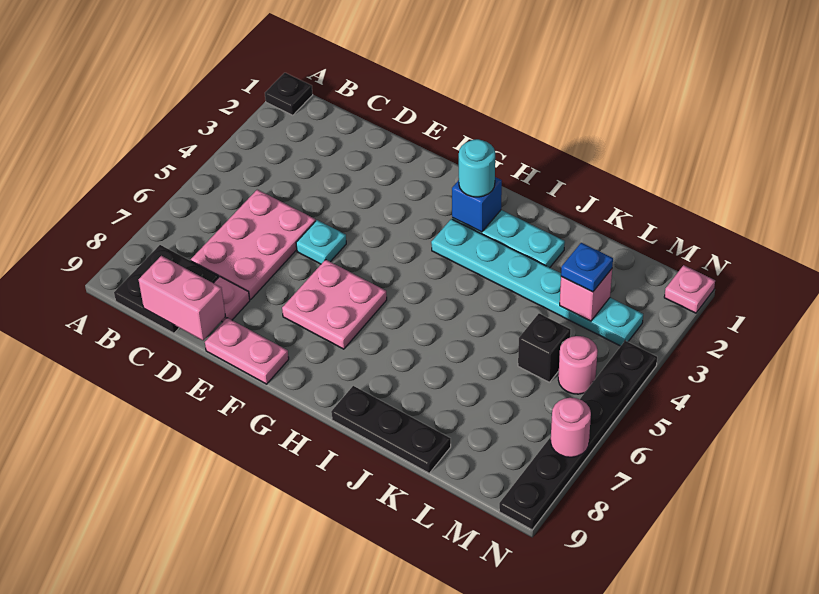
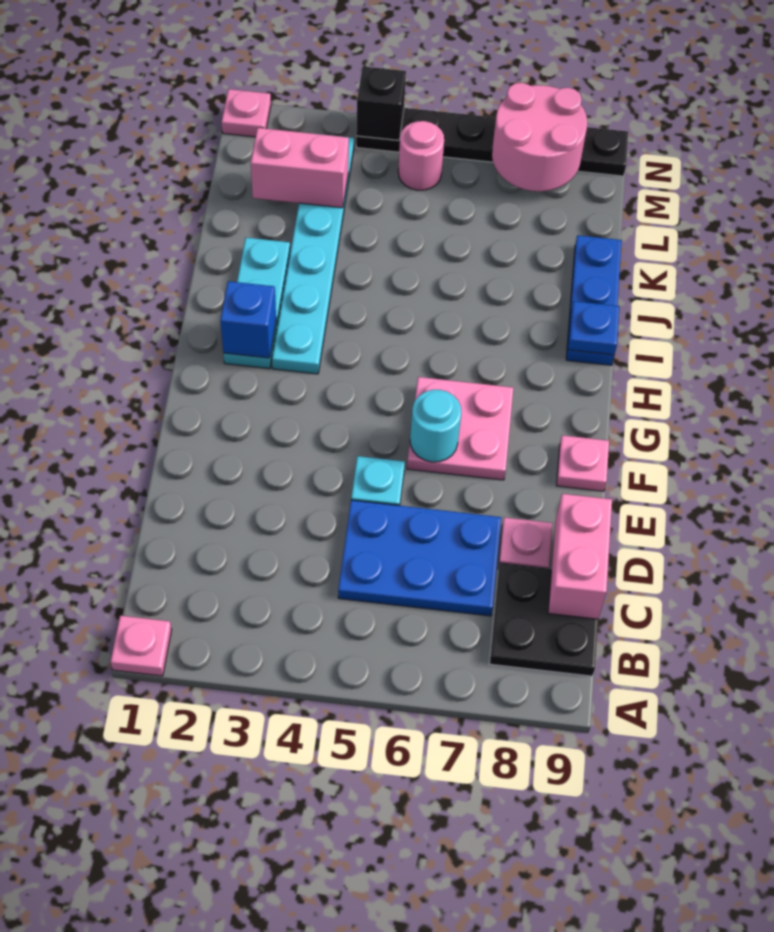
black 1x1 plate [265,73,313,115] -> pink 1x1 plate [110,616,172,676]
pink 2x3 plate [191,190,316,299] -> blue 2x3 plate [338,500,501,616]
pink 1x2 plate [205,318,289,384] -> pink 1x1 plate [556,435,609,491]
cyan 1x1 round brick [459,139,495,197] -> cyan 1x1 round brick moved to [410,390,461,462]
black 1x3 plate [331,386,451,473] -> blue 1x3 plate [566,235,622,365]
pink 1x1 brick [560,269,612,321] -> pink 1x2 brick [251,128,349,208]
blue 1x1 plate [561,243,613,292] -> blue 1x1 plate moved to [568,301,619,355]
black 1x1 brick [518,313,571,383] -> black 1x1 brick moved to [356,66,406,140]
pink 1x1 round brick [551,398,591,457] -> pink 2x2 round brick [492,83,587,191]

